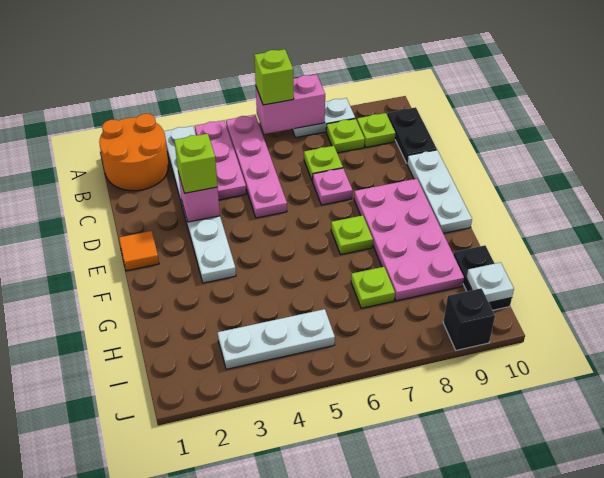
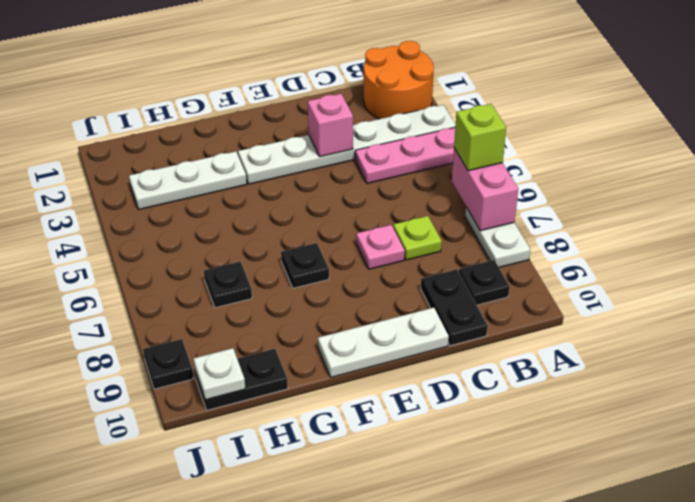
pink 1x4 plate [226,115,287,218] -> none
lime 1x1 plate [326,119,365,153] -> none
lime 1x1 plate [357,113,395,147] -> black 1x1 plate [459,260,510,305]
black 1x2 plate [387,107,437,163] -> black 1x2 plate turned to [421,269,488,346]
lime 1x1 brick [174,134,218,193] -> none
orange 1x1 tile [119,231,159,271] -> none
pink 2x4 plate [354,179,464,301] -> none
lime 1x1 plate [331,215,373,254] -> black 1x1 plate [281,243,329,288]
lime 1x1 plate [351,267,395,308] -> black 1x1 plate [204,262,252,308]
white 1x3 plate [218,309,335,369] -> white 1x3 plate turned to [129,151,247,209]
black 1x1 brick [443,288,495,350] -> black 1x1 plate [143,339,194,389]

